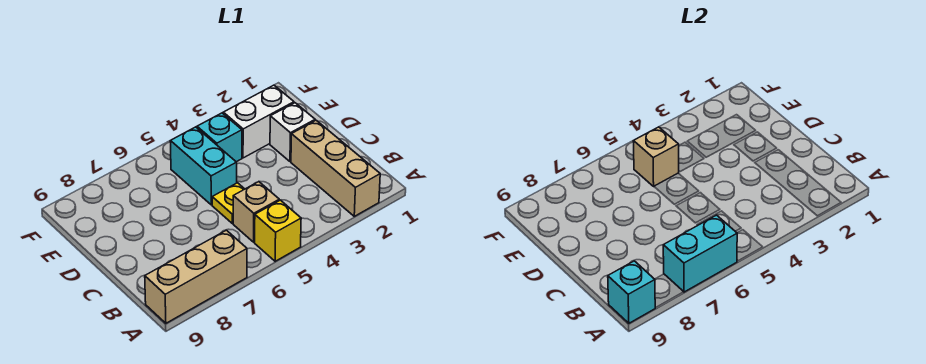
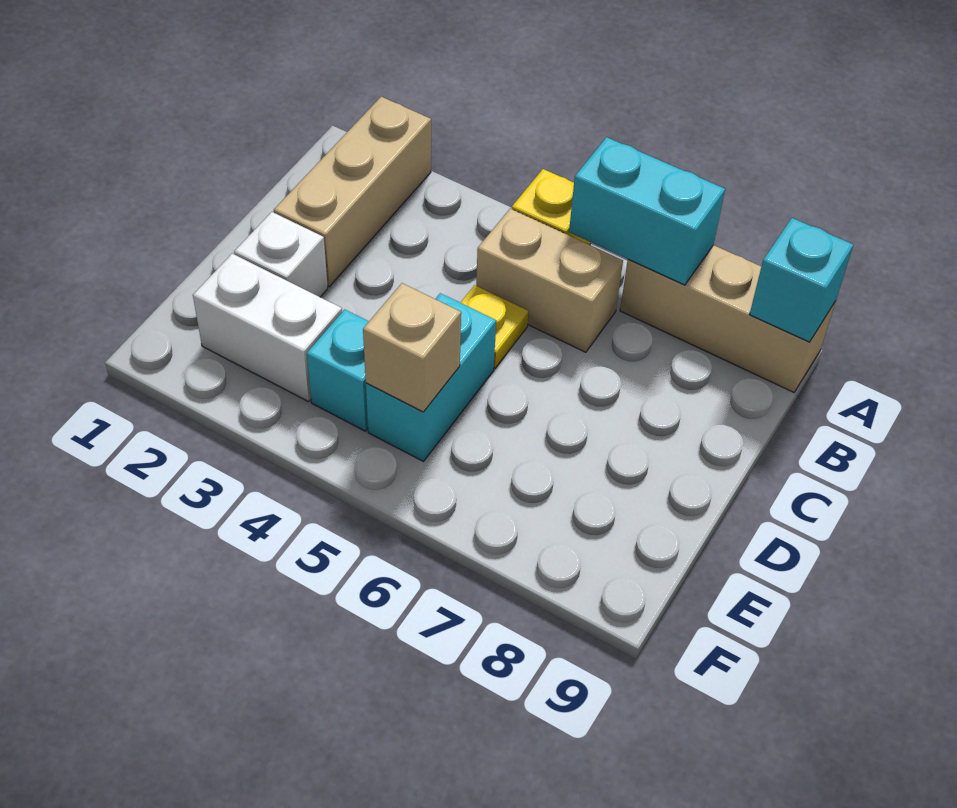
tan 1x1 brick [233,182,279,242] -> tan 1x2 brick [476,209,623,352]

